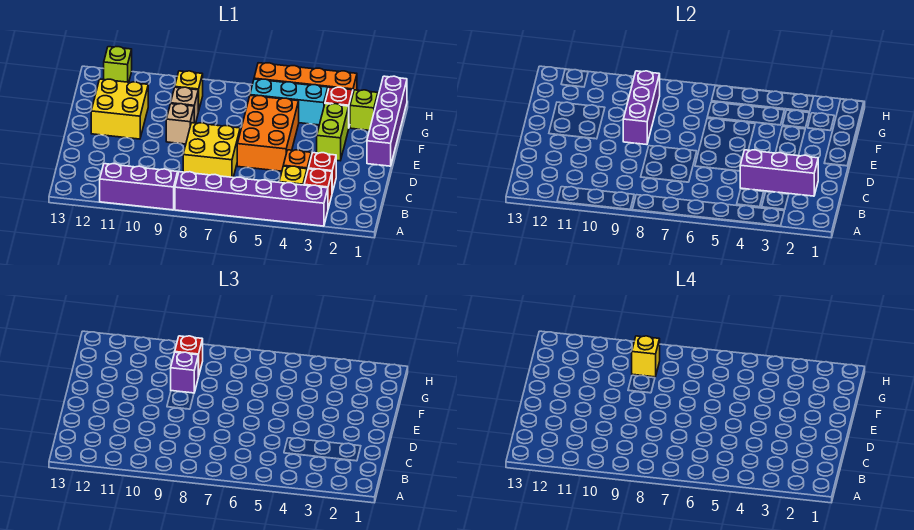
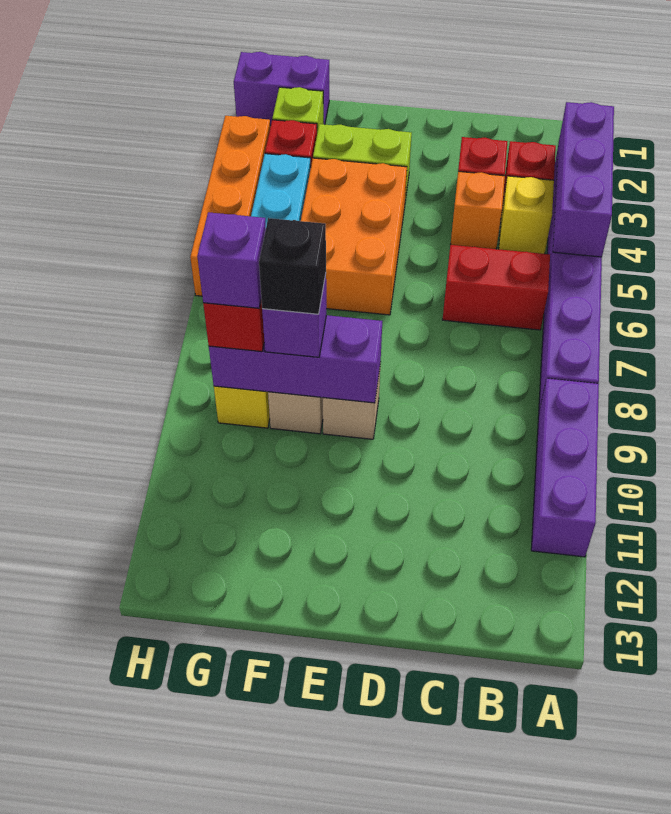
none -> red 1x2 brick [443,245,550,330]
purple 1x3 brick [740,150,818,196] -> purple 1x3 brick moved to [553,102,614,257]
yellow 2x2 brick [183,123,240,177] -> none
orange 2x3 brick [237,96,299,171] -> orange 2x3 brick turned to [301,158,407,315]
purple 1x4 brick [367,76,407,166] -> purple 1x2 brick [234,52,329,125]
yellow 2x2 brick [91,79,148,139] -> none
none -> black 1x1 brick [259,218,326,314]
yellow 1x1 brick [632,336,660,377] -> purple 1x1 brick [197,212,266,308]
lime 1x1 brick [104,47,132,82] -> none

